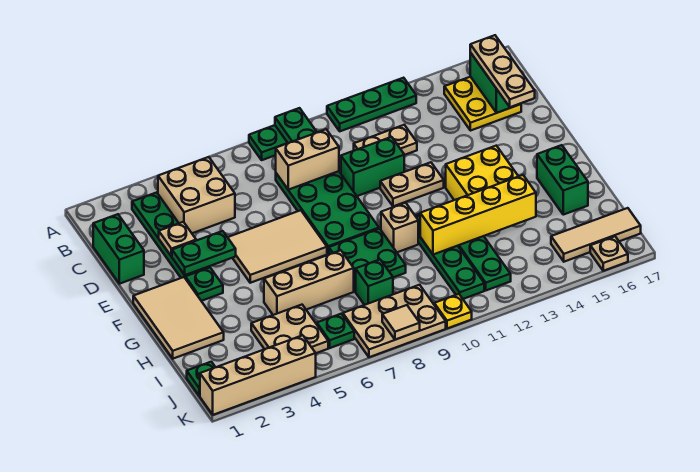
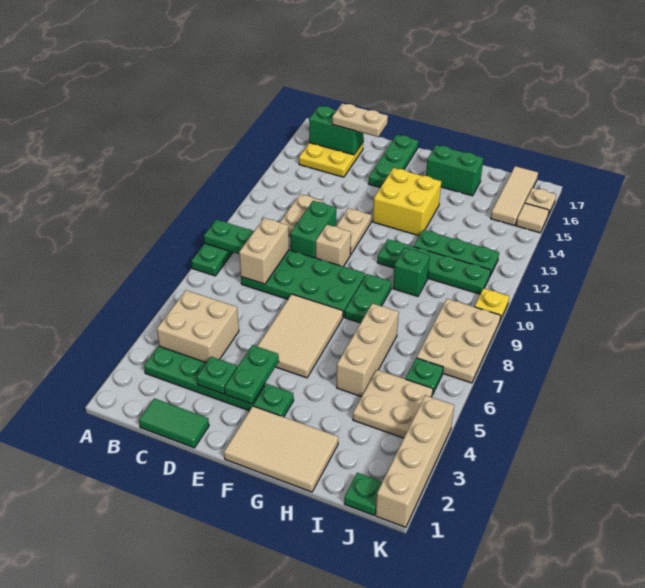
green 1x3 plate [327,78,416,131] -> green 1x3 plate moved to [369,135,418,188]
tan 1x3 plate [470,35,535,107] -> tan 1x2 plate [332,103,388,137]
green 1x2 brick [93,214,144,284] -> green 1x2 tile [139,398,209,448]
tan 1x1 plate [159,222,196,257] -> green 1x1 plate [197,357,237,394]
green 2x2 plate [329,229,406,291] -> green 1x2 plate [345,274,392,323]
tan 1x1 brick [381,203,418,252] -> tan 1x1 brick moved to [316,225,351,267]
yellow 1x4 brick [420,175,536,255] -> none
green 1x1 brick [356,259,393,305] -> green 1x1 brick moved to [393,248,430,296]
tan 1x1 tile [382,305,420,340] -> tan 1x1 tile moved to [516,203,549,233]

